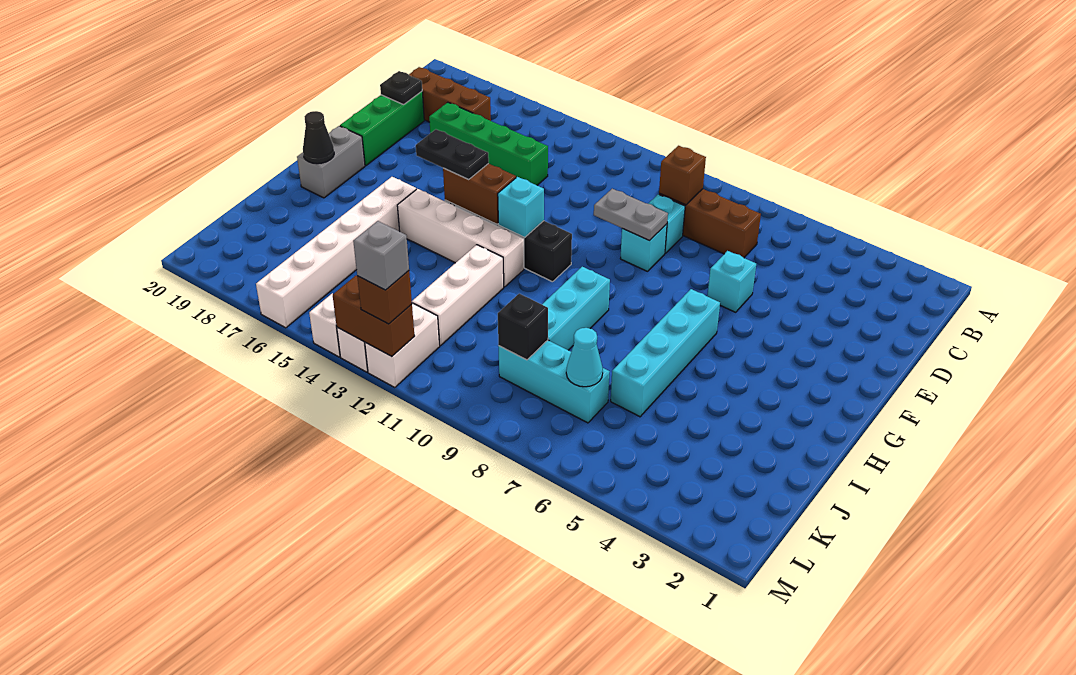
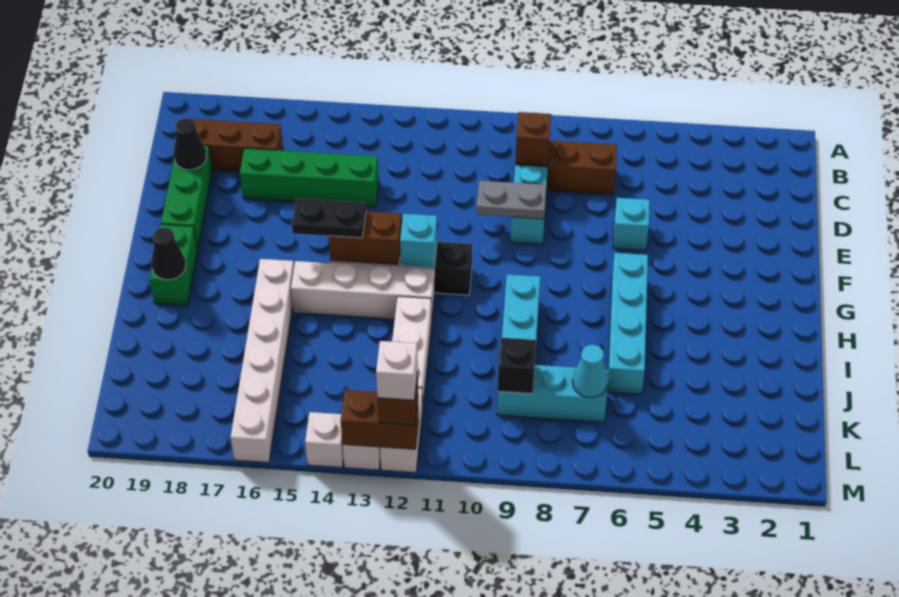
black 1x1 plate [380,71,422,105] -> black 1x1 cone [174,118,207,170]
grey 1x2 brick [297,126,365,198] -> green 1x2 brick [150,224,198,306]
grey 1x1 brick [353,221,409,290] -> white 1x1 brick [376,341,418,400]

